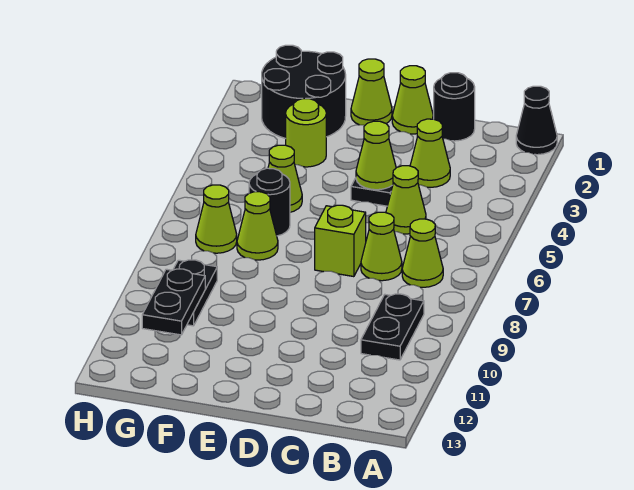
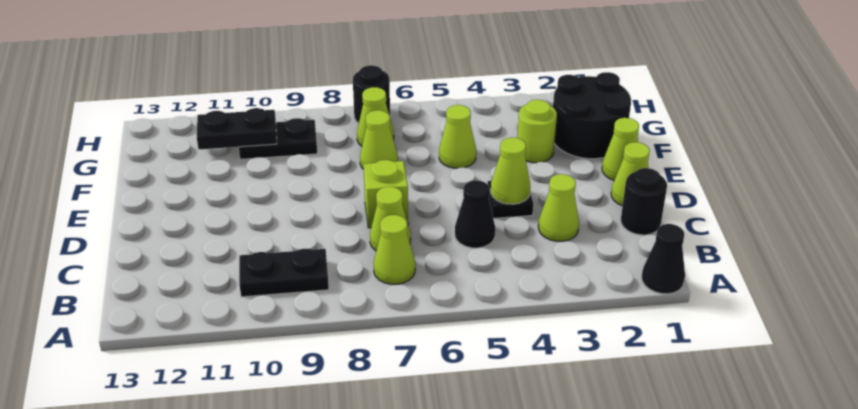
lime 1x1 cone [386,166,426,234] -> black 1x1 cone [455,180,495,248]
black 1x1 round brick [249,168,290,236] -> black 1x1 round brick moved to [353,65,390,123]

